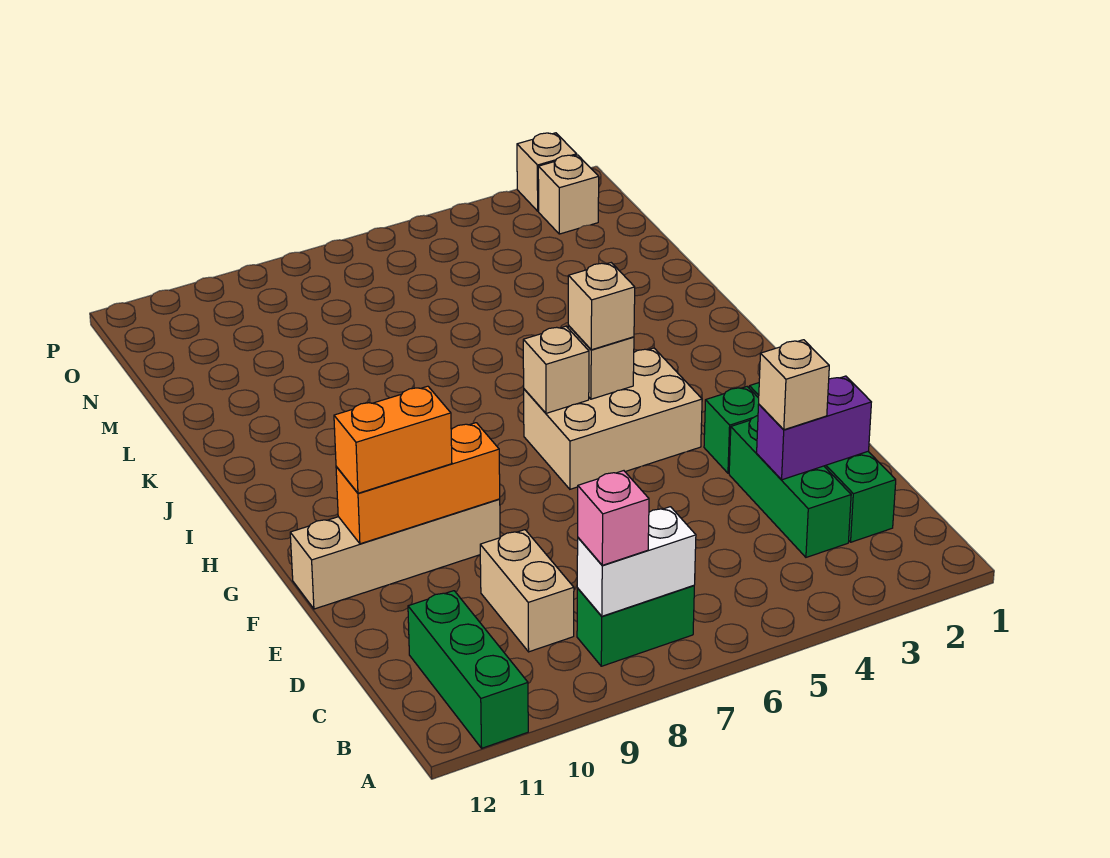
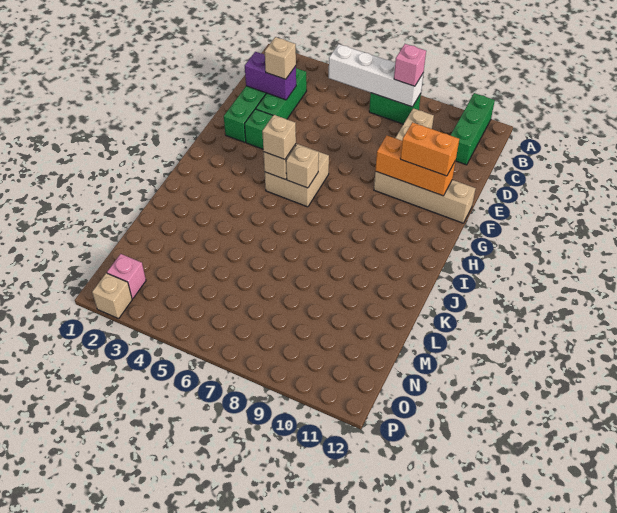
white 1x2 brick [577,507,696,616] -> white 1x4 brick [329,44,423,107]
tan 2x3 brick [524,348,702,489] -> tan 2x2 brick [265,144,329,207]
tan 1x1 brick [538,155,599,234] -> pink 1x1 brick [107,254,146,299]

